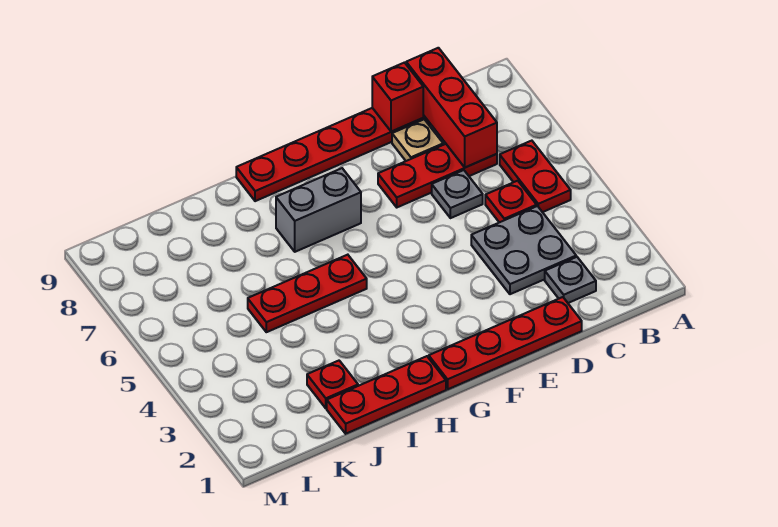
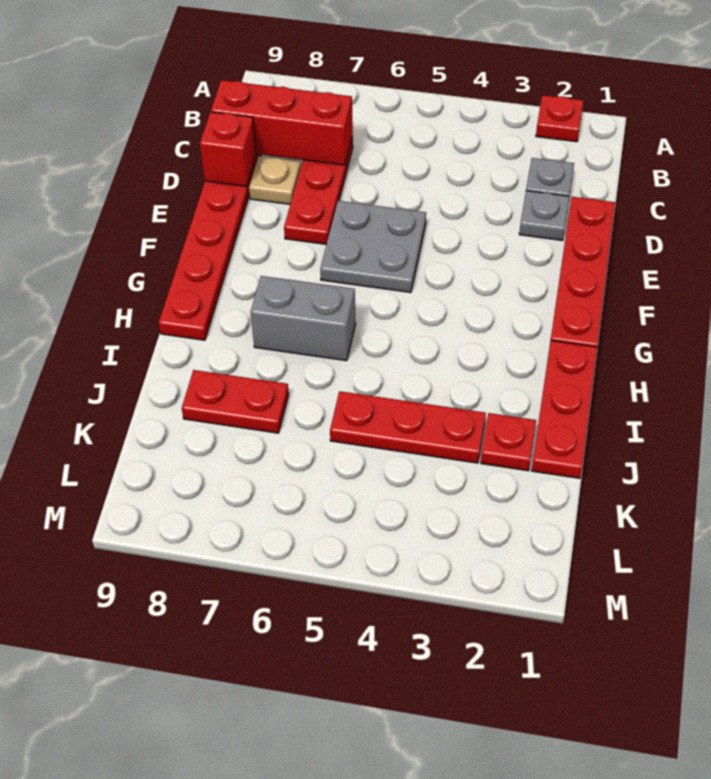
red 1x2 plate [500,141,571,212] -> red 1x2 plate moved to [182,370,289,433]
grey 2x2 plate [471,206,576,294] -> grey 2x2 plate moved to [320,201,426,293]
red 1x1 plate [485,181,537,222] -> red 1x1 plate moved to [536,95,583,142]
grey 1x1 plate [432,170,483,218] -> grey 1x1 plate moved to [519,191,569,241]
grey 1x2 brick [276,168,361,252] -> grey 1x2 brick turned to [250,276,356,361]
red 1x3 plate [248,255,367,332] -> red 1x3 plate turned to [330,391,486,463]

